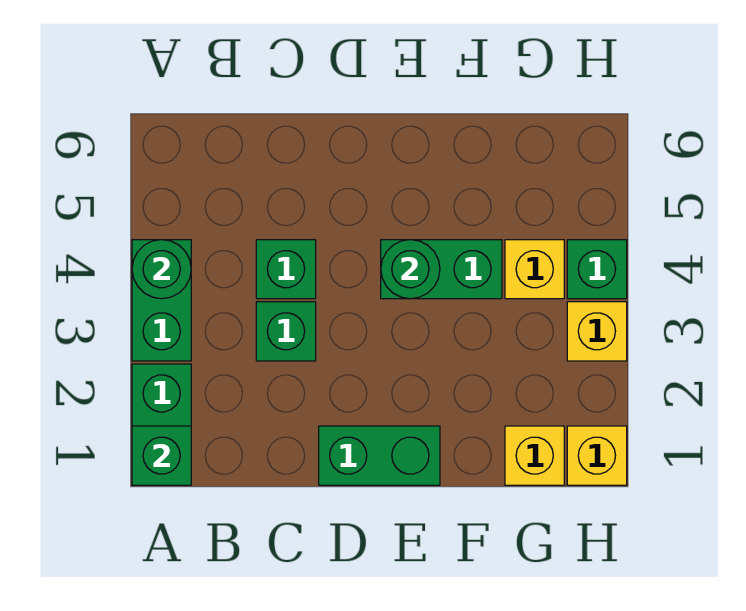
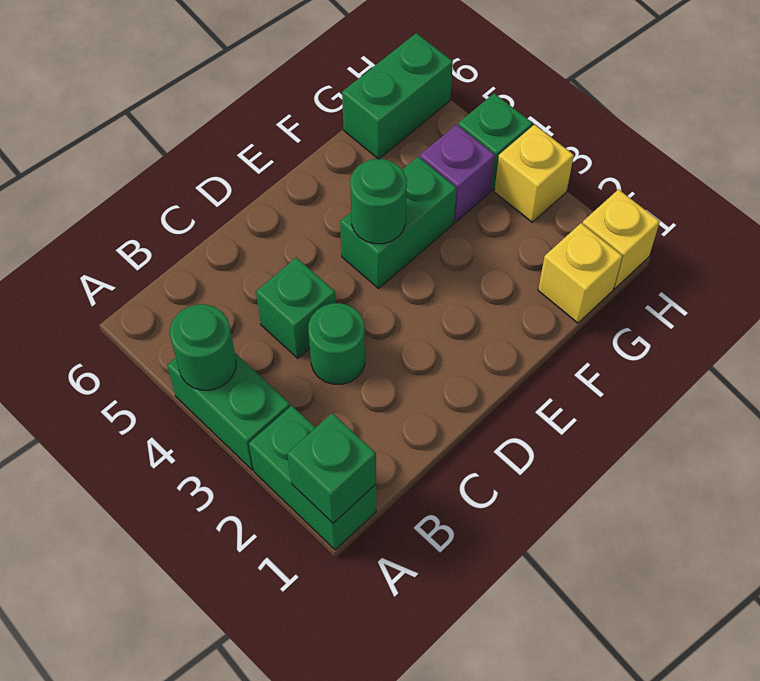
green 1x1 brick [256,302,316,361] -> green 1x1 round brick [308,303,365,384]
green 1x2 brick [319,426,440,485] -> green 1x2 brick moved to [342,33,453,159]
yellow 1x1 brick [505,240,564,299] -> purple 1x1 brick [420,125,495,222]

